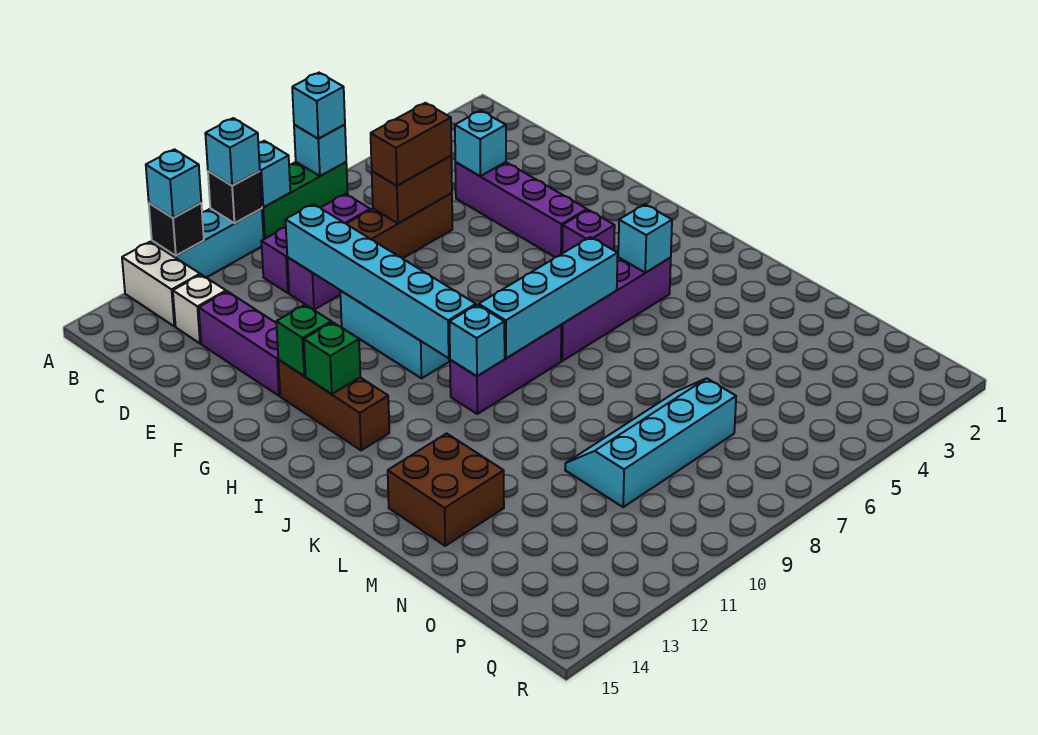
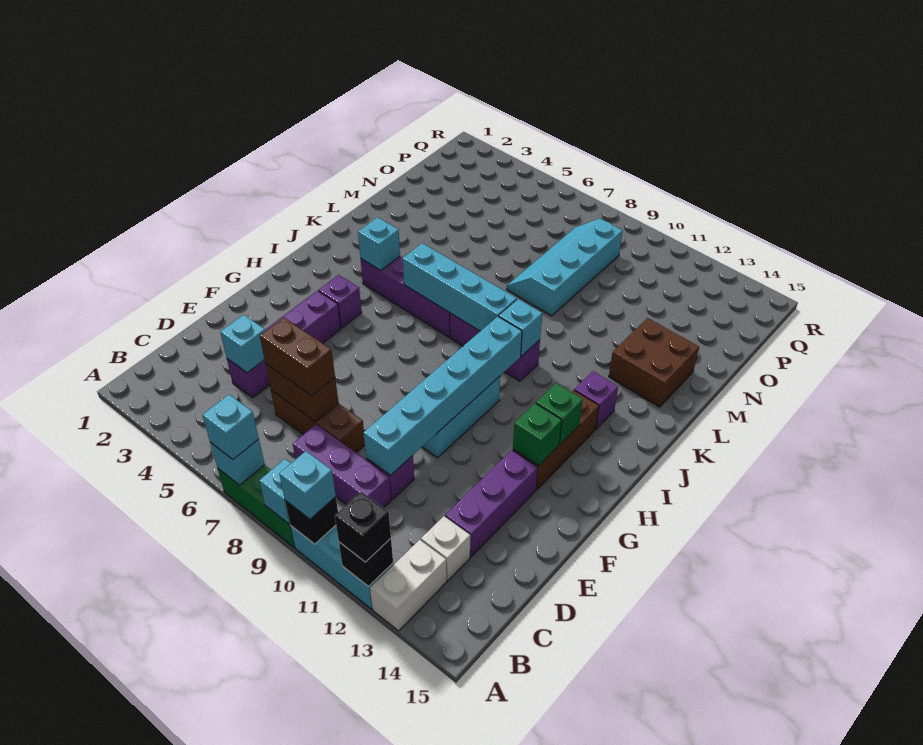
cyan 1x1 brick [146,149,201,218] -> black 1x1 brick [335,492,391,562]
none -> purple 1x1 brick [574,371,618,429]
cyan 2x4 slope [565,378,736,507] -> cyan 2x4 slope turned to [507,219,622,316]

